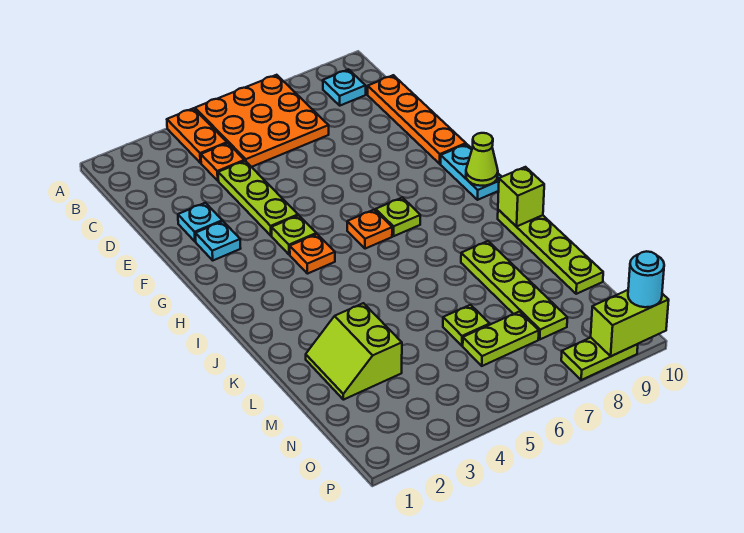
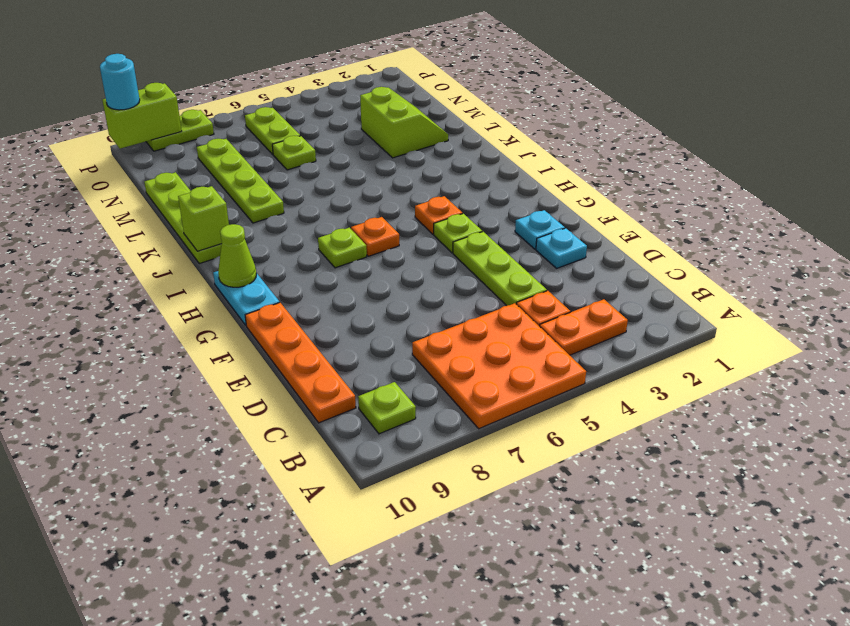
orange 1x2 plate [167,108,227,163] -> orange 1x2 plate turned to [540,299,628,355]
cyan 1x1 plate [323,69,366,106] -> lime 1x1 plate [358,382,416,434]
lime 1x2 plate [463,312,539,366] -> lime 1x2 plate turned to [245,107,300,154]

